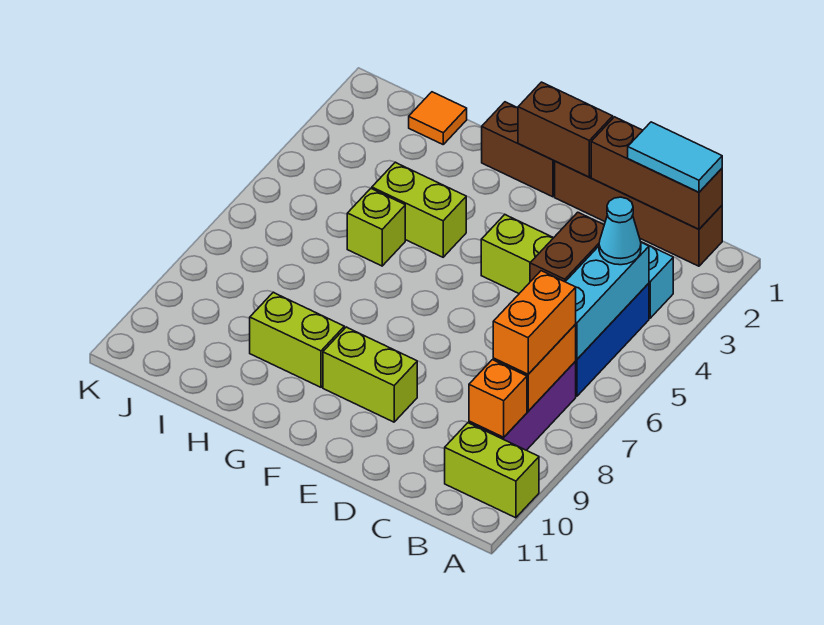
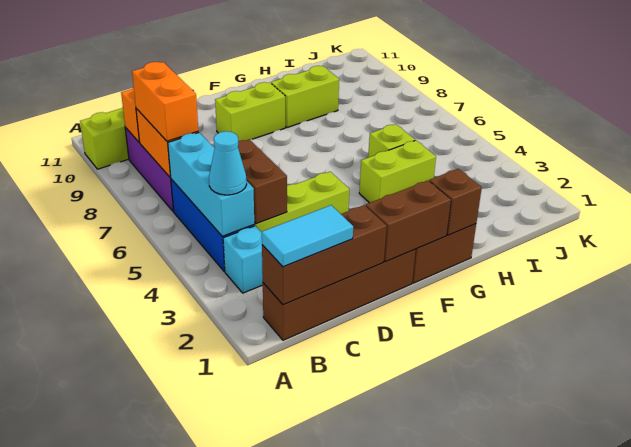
none -> brown 1x1 brick [429,169,482,235]
orange 1x1 tile [409,92,467,144] -> none

